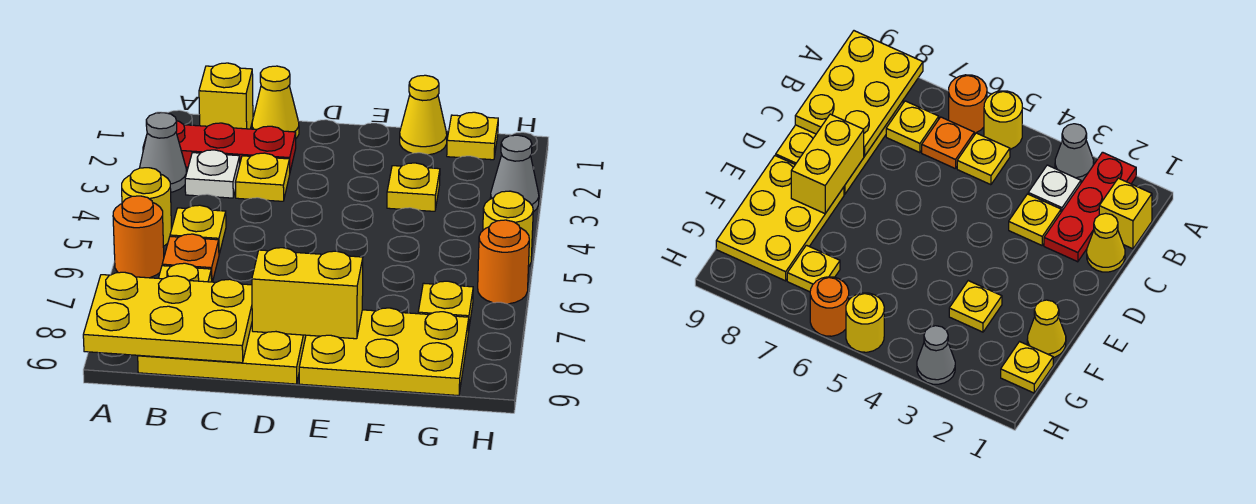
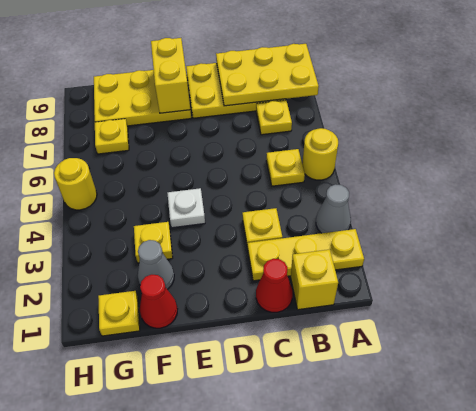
red 1x3 plate [143,121,296,171] -> yellow 1x3 plate [248,229,364,281]
orange 1x1 round brick [113,196,164,278] -> none
white 1x1 plate [185,150,240,198] -> white 1x1 plate moved to [167,188,205,228]
orange 1x1 plate [162,234,219,282] -> none
yellow 1x1 cone [252,66,299,138] -> red 1x1 cone [256,259,293,312]
yellow 1x2 brick [252,248,363,339] -> yellow 1x2 brick turned to [151,38,190,113]
yellow 1x1 cone [400,75,447,155] -> red 1x1 cone [140,275,177,328]
grey 1x1 cone [490,135,539,212] -> grey 1x1 cone moved to [138,240,174,289]
orange 1x1 round brick [478,220,529,304] -> none

